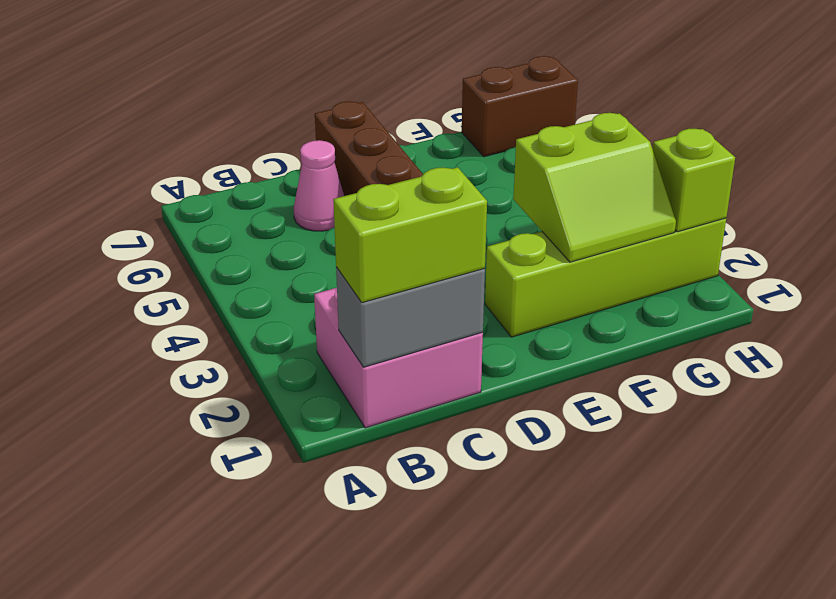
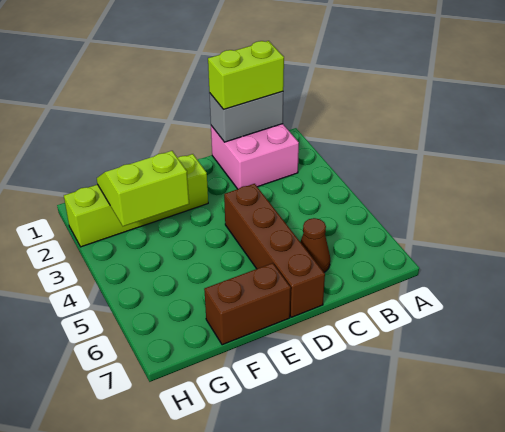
pink 1x1 cone [294,140,344,231] -> brown 1x1 cone [301,218,330,272]
brown 1x2 brick [462,56,578,157] -> brown 1x2 brick moved to [204,263,291,345]
lime 1x1 brick [653,129,735,232] -> none

